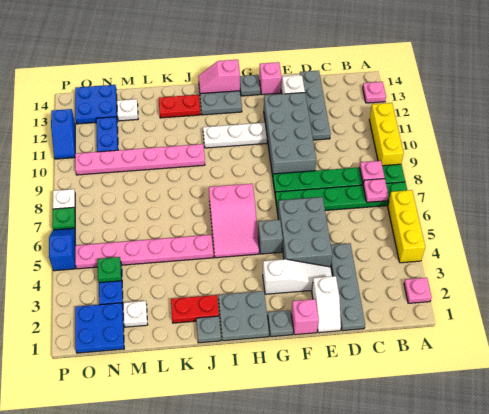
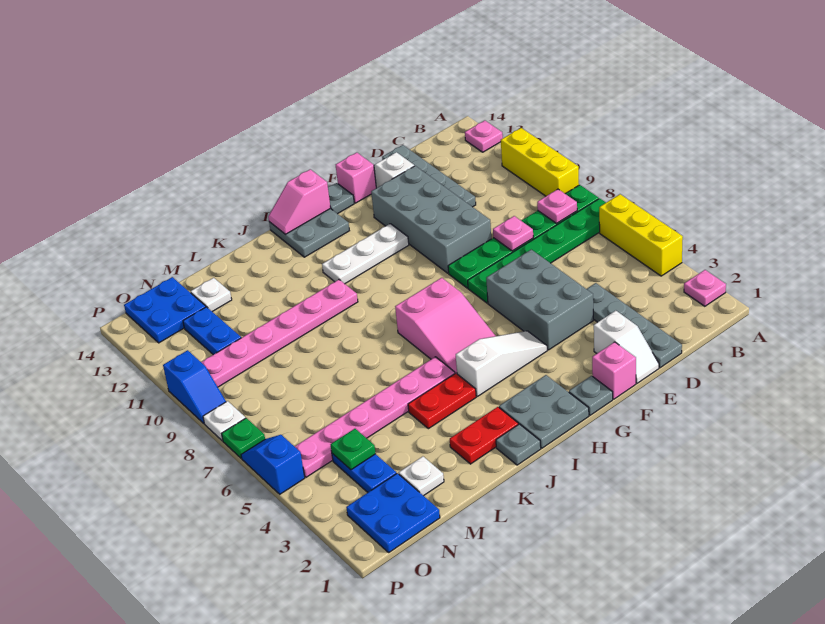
pink 1x1 plate [363,179,389,202] -> pink 1x1 plate moved to [493,216,533,251]
white 1x3 slope [263,259,332,294] -> white 1x3 slope moved to [456,331,547,396]
grey 1x1 brick [258,220,283,254] -> none
red 1x2 plate [159,95,201,118] -> red 1x2 plate moved to [408,373,476,429]
blue 1x2 slope [51,109,75,159] -> blue 1x2 slope moved to [163,350,226,423]

